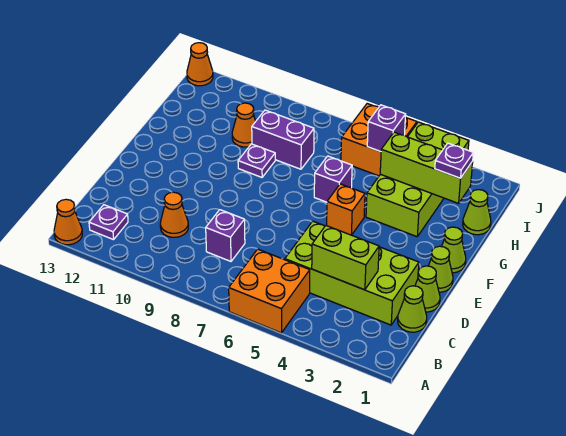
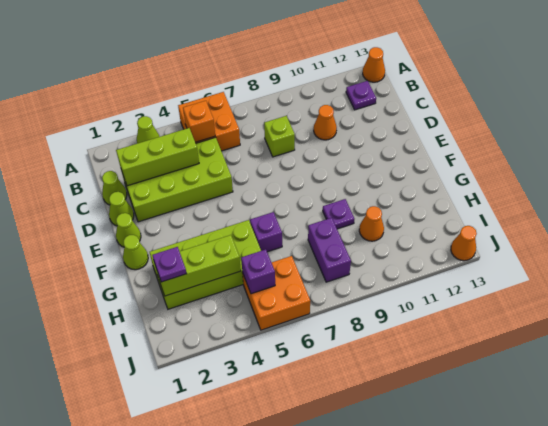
lime 1x2 brick [312,226,379,290] -> lime 1x3 brick [116,128,199,186]
purple 1x1 brick [206,210,245,261] -> lime 1x1 brick [264,116,295,157]
orange 1x1 brick [327,184,365,235] -> orange 1x1 brick moved to [183,101,215,142]
lime 2x4 brick [366,122,469,237] -> lime 2x4 brick turned to [150,220,261,309]
lime 1x1 cone [463,190,491,235] -> lime 1x1 cone moved to [137,116,159,143]
purple 1x2 brick [252,110,314,169] -> purple 1x2 brick turned to [308,218,351,282]

